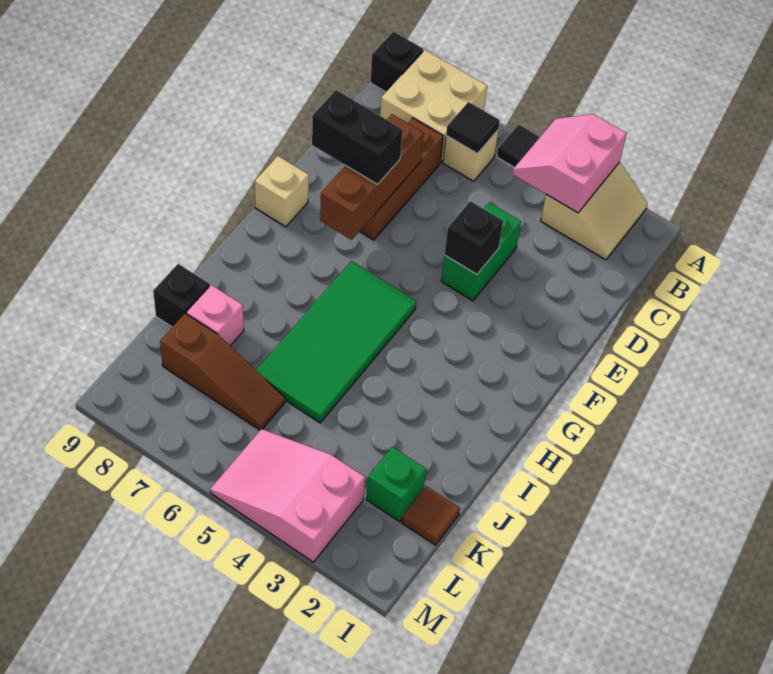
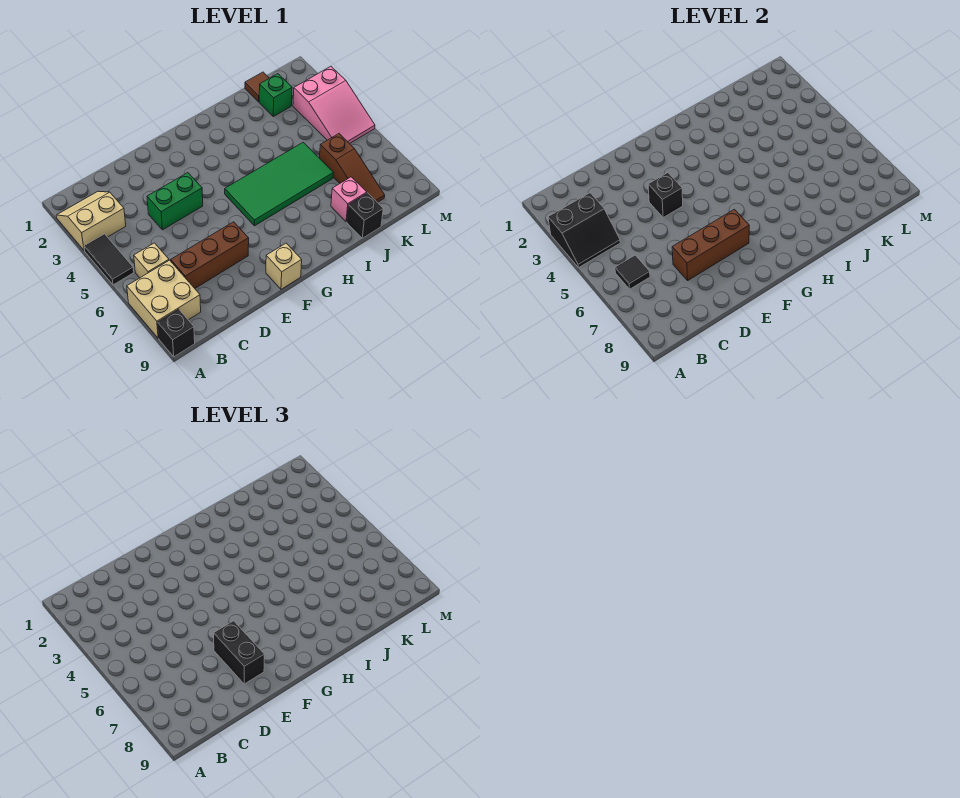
pink 2x2 slope [512,114,627,213] -> black 2x2 slope [548,193,620,268]
brown 1x3 slope [160,313,285,430] -> brown 1x3 slope turned to [320,134,385,203]

